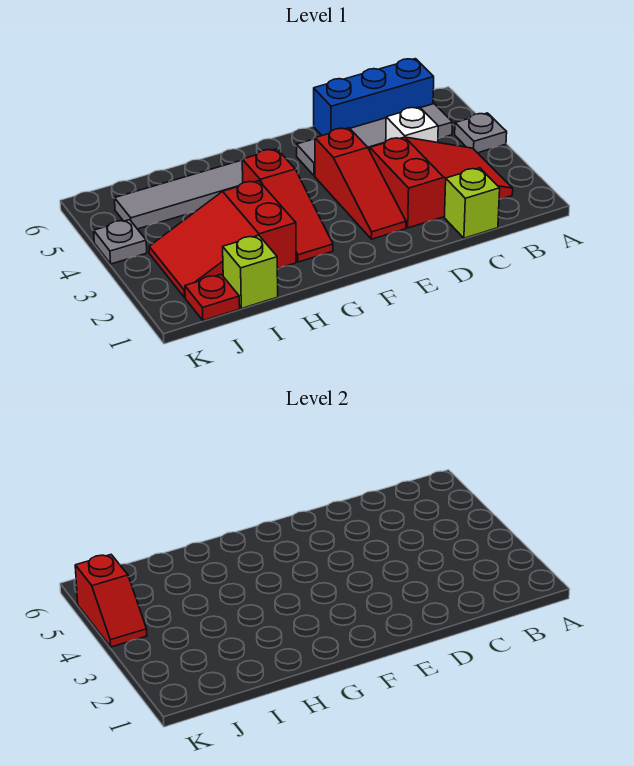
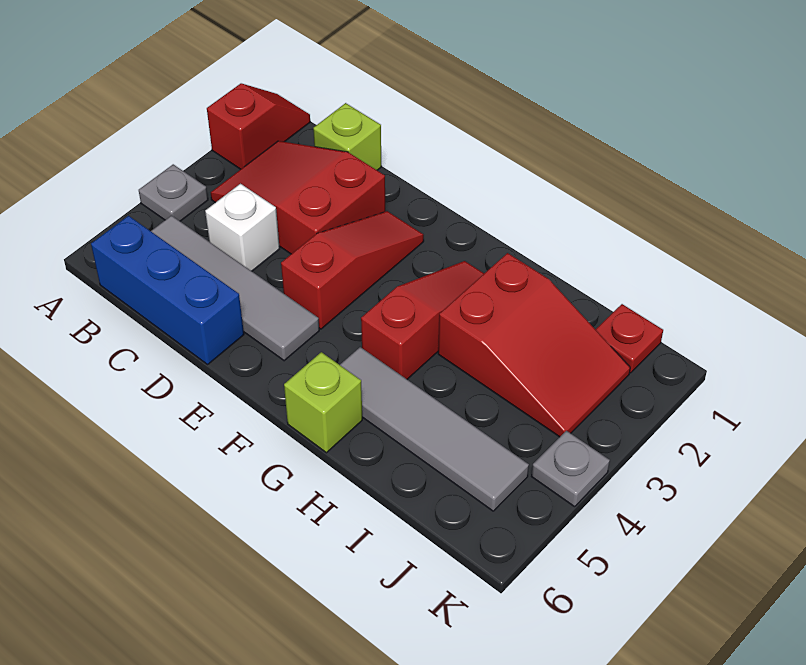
lime 1x1 brick [223,235,278,309] -> lime 1x1 brick moved to [284,352,362,453]
red 1x2 slope [75,555,147,647] -> red 1x2 slope moved to [207,84,310,169]

